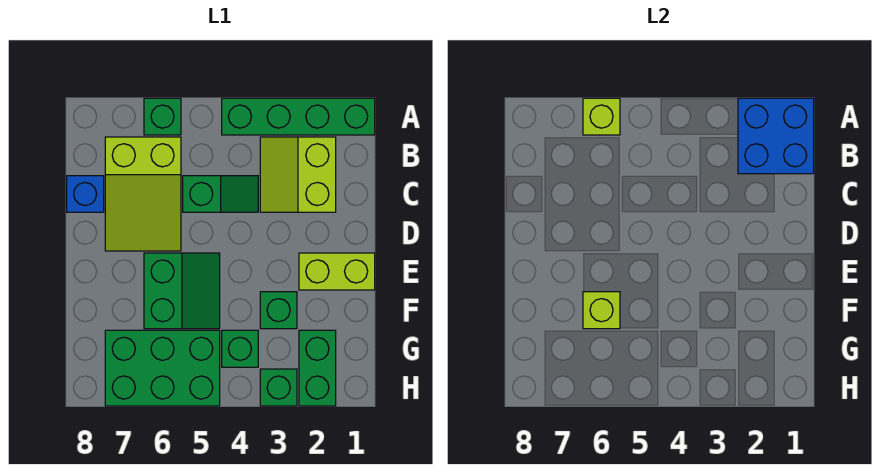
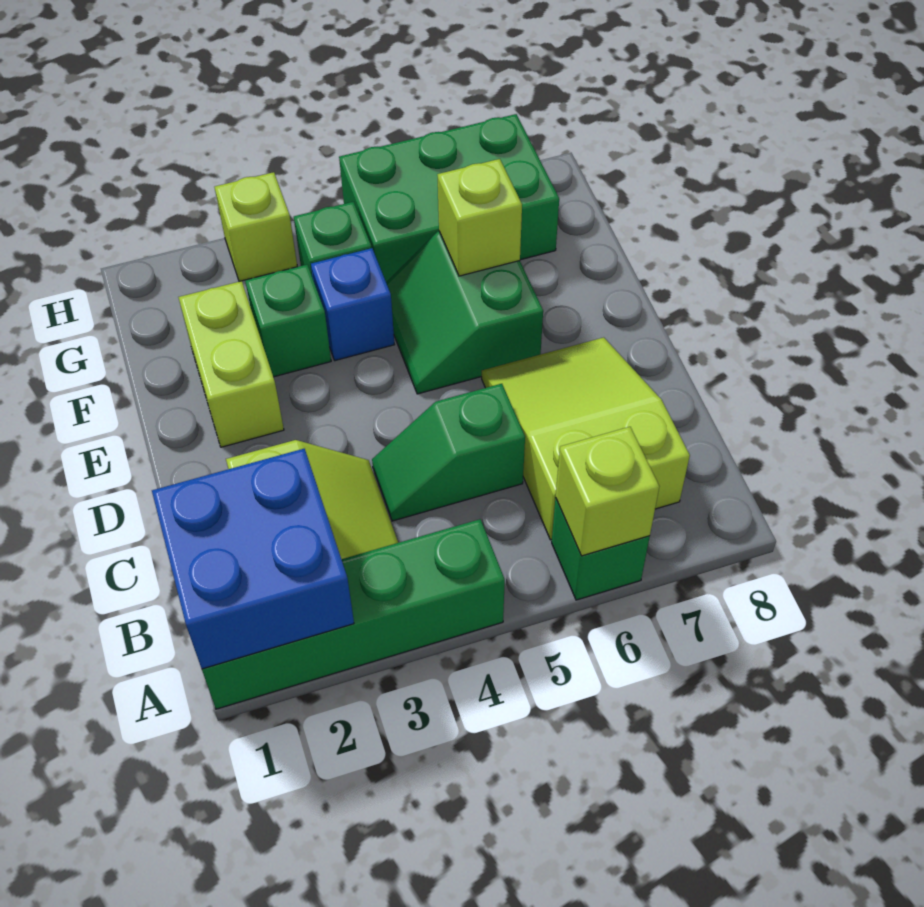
blue 1x1 brick [67,176,104,212] -> blue 1x1 brick moved to [311,248,394,361]
lime 1x2 brick [299,253,375,290] -> lime 1x2 brick turned to [178,281,284,447]
green 1x2 brick [299,330,336,406] -> none
green 1x1 brick [260,369,297,406] -> lime 1x1 brick [214,172,297,281]

